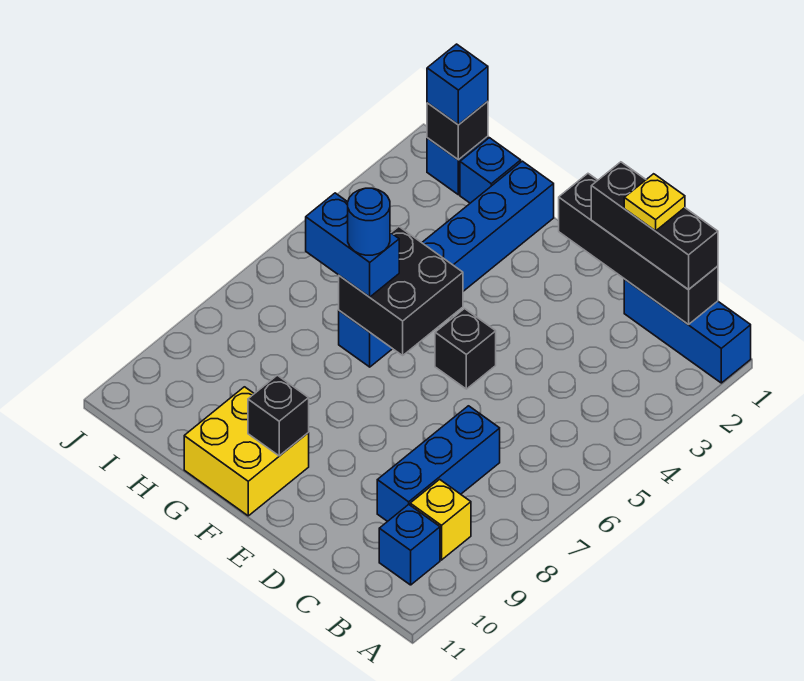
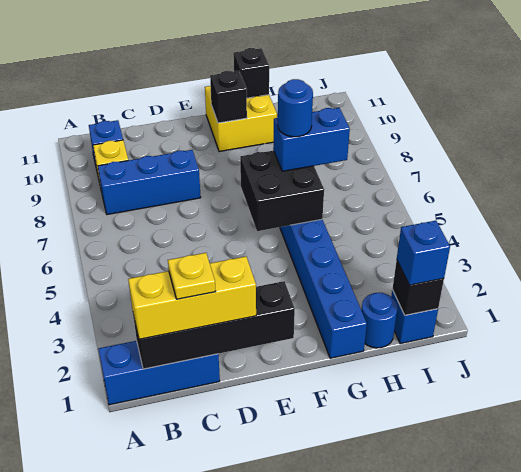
black 1x3 brick [591,162,718,290] -> yellow 1x3 brick [128,257,256,339]
blue 1x3 brick [377,406,500,521] -> blue 1x3 brick turned to [98,150,201,215]
black 1x1 brick [435,309,496,389] -> black 1x1 brick moved to [233,48,269,98]
blue 1x1 brick [460,138,521,203] -> blue 1x1 round brick [361,293,398,348]

